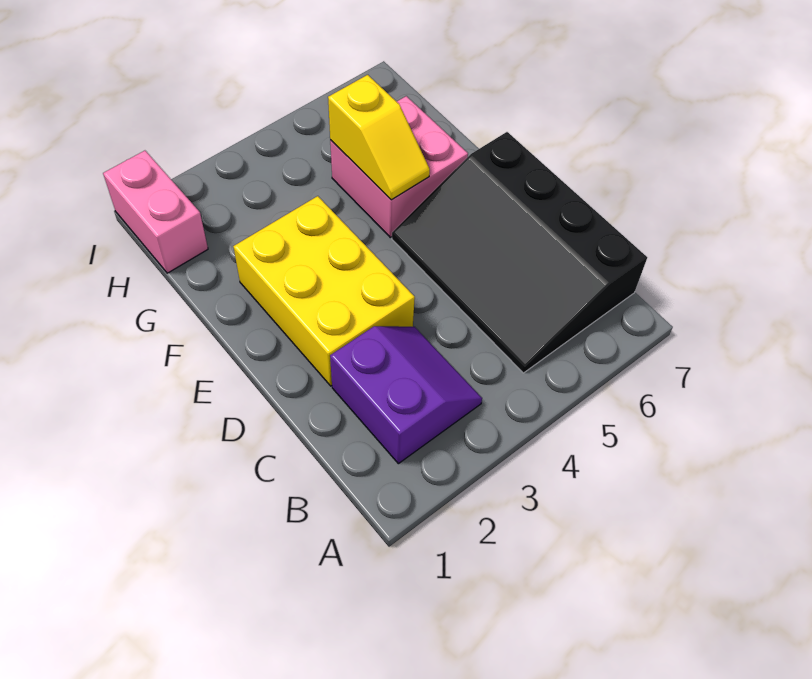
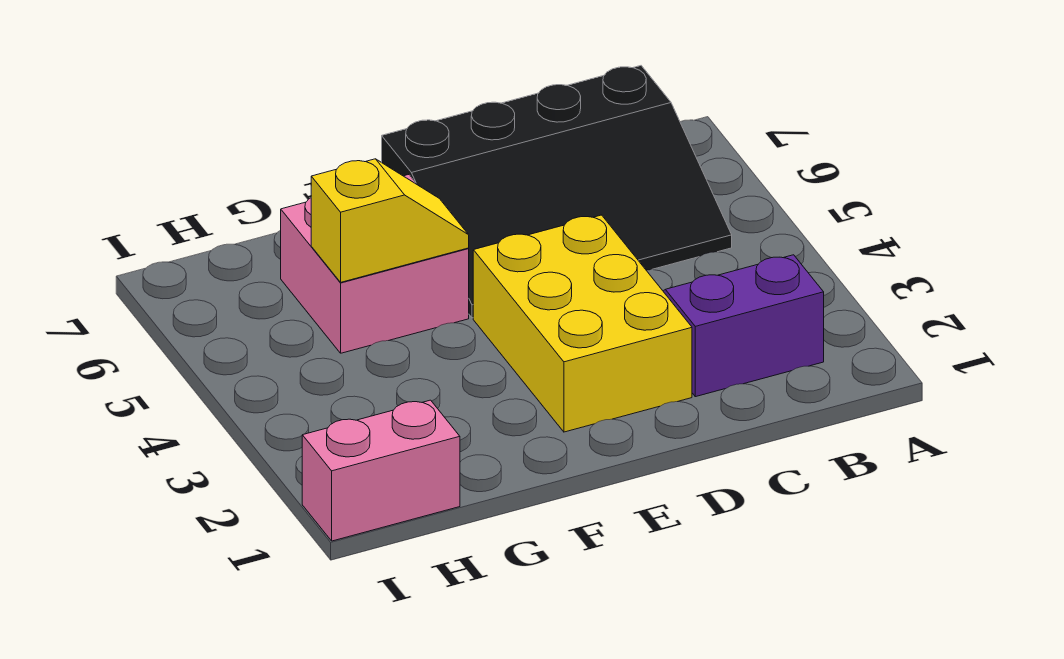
yellow 2x3 brick [233,196,415,386] -> yellow 2x3 brick turned to [473,215,692,432]

